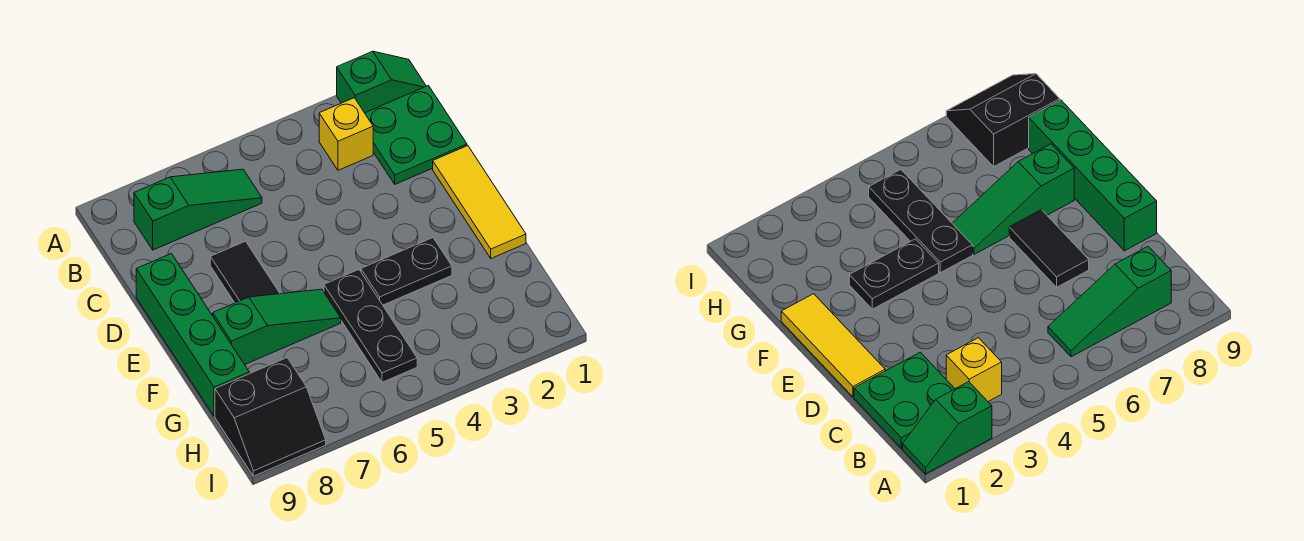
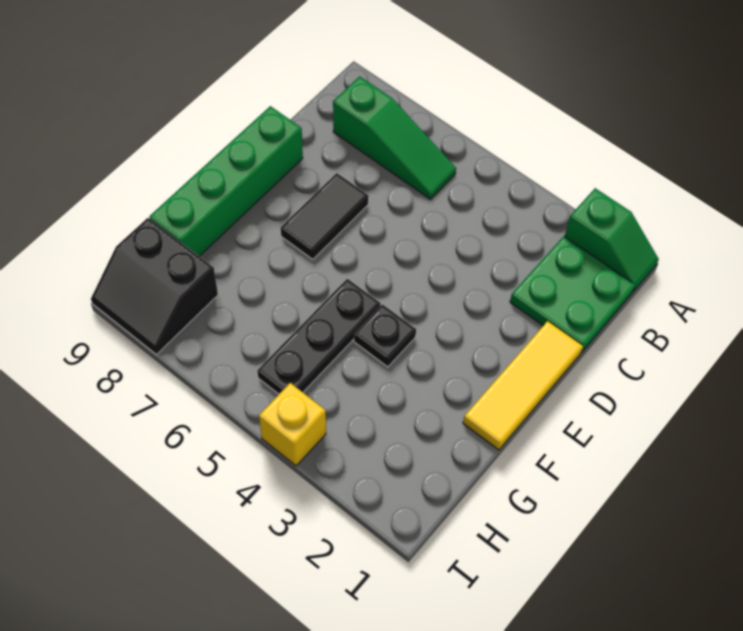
yellow 1x1 brick [319,98,373,170] -> yellow 1x1 brick moved to [259,383,326,466]
black 1x2 plate [361,238,452,305] -> black 1x1 plate [354,304,416,367]
green 1x3 slope [213,289,341,365] -> none

